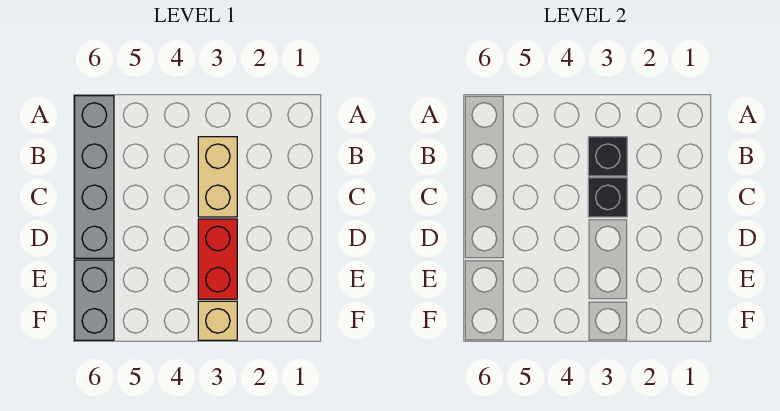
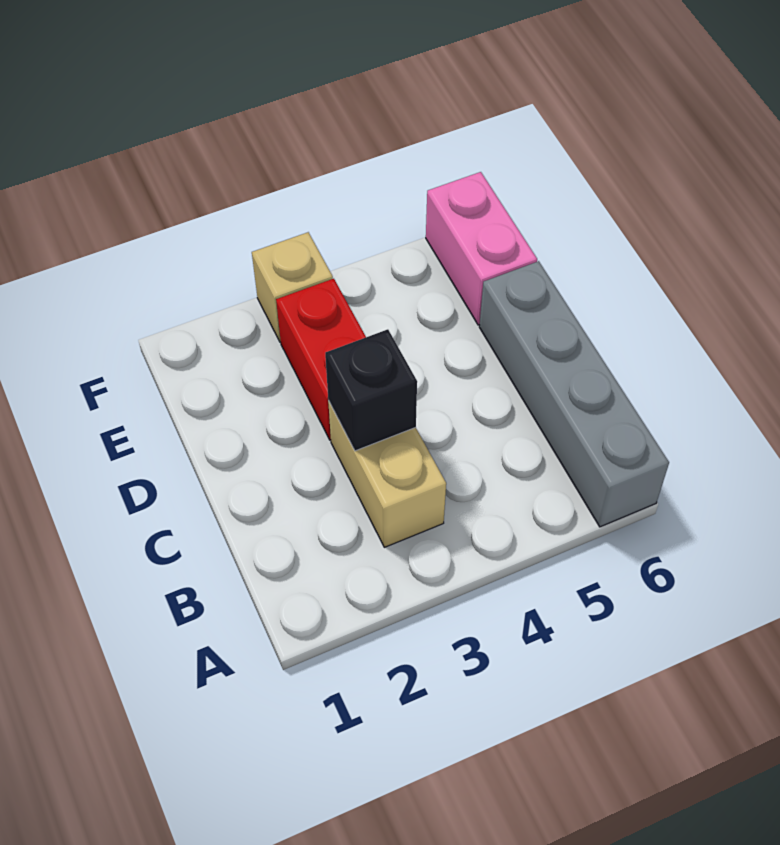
black 1x1 brick [588,137,627,176] -> none
grey 1x2 brick [75,260,114,340] -> pink 1x2 brick [426,172,537,325]

